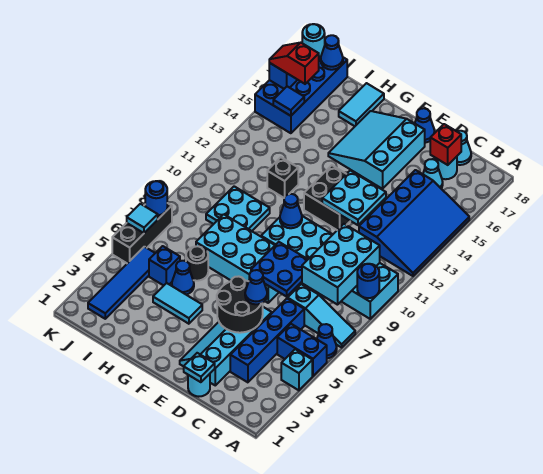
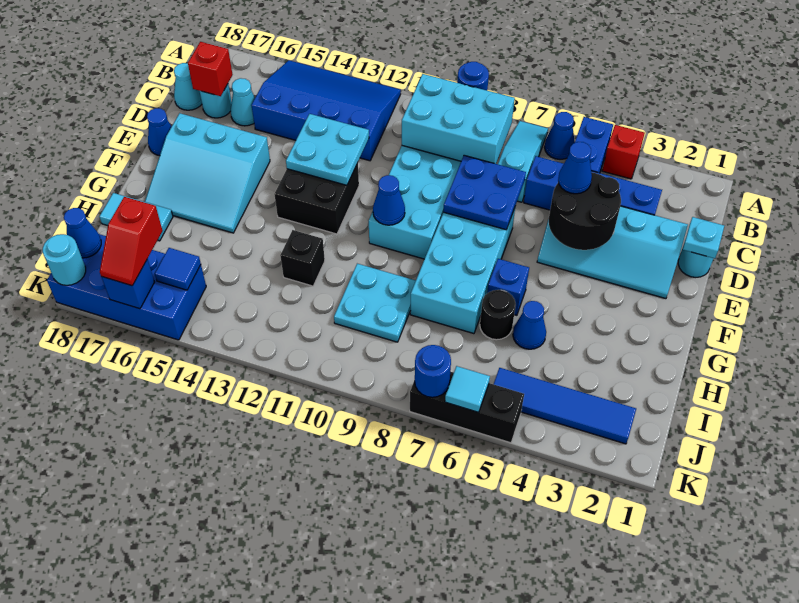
cyan 1x1 brick [281,349,312,390] -> red 1x1 brick [602,125,645,179]
cyan 1x2 tile [153,283,202,324] -> none
blue 1x1 brick [149,246,180,286] -> blue 1x1 brick moved to [487,259,529,315]

